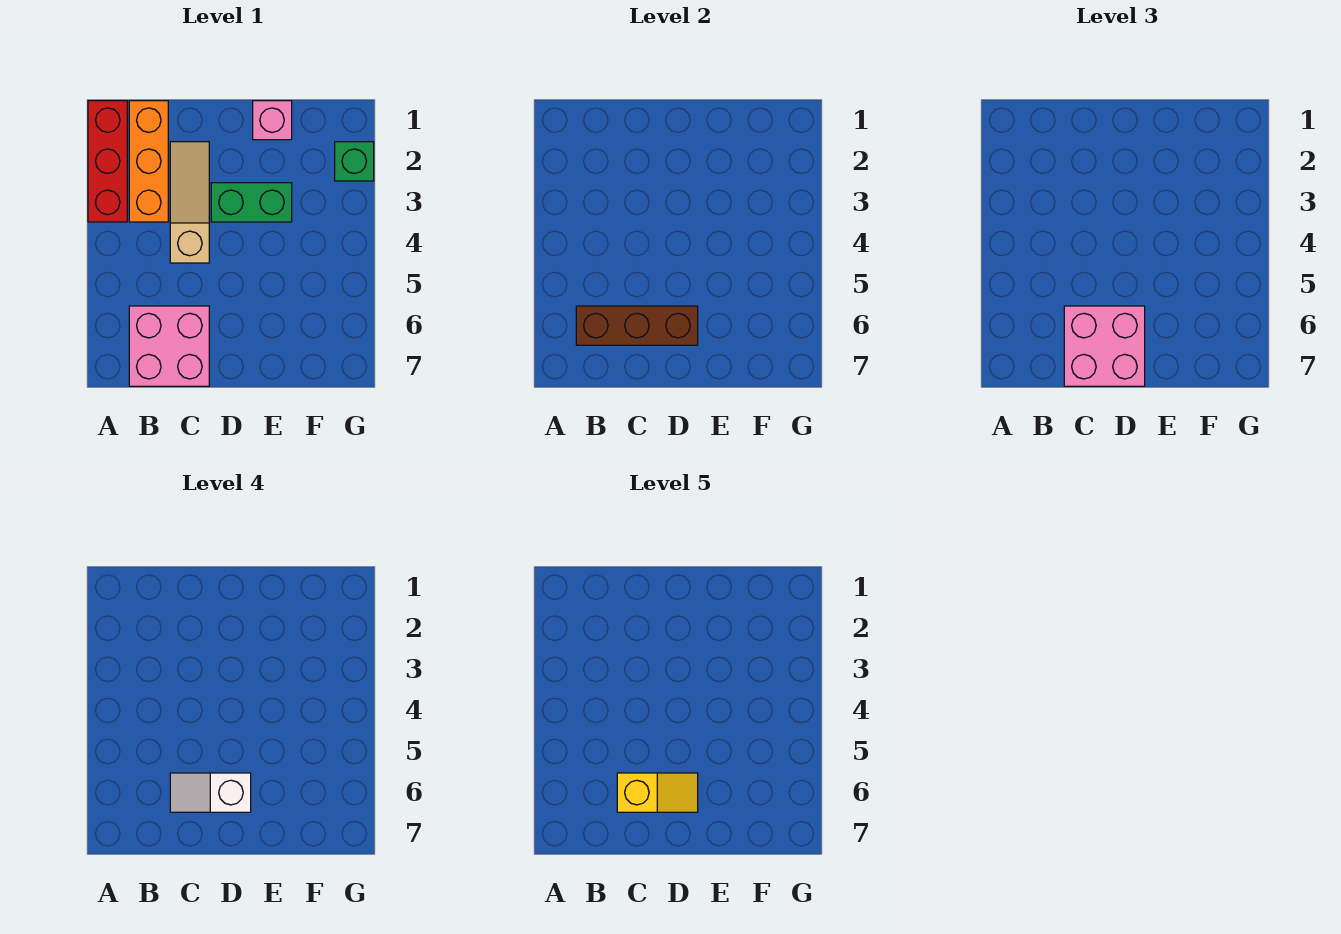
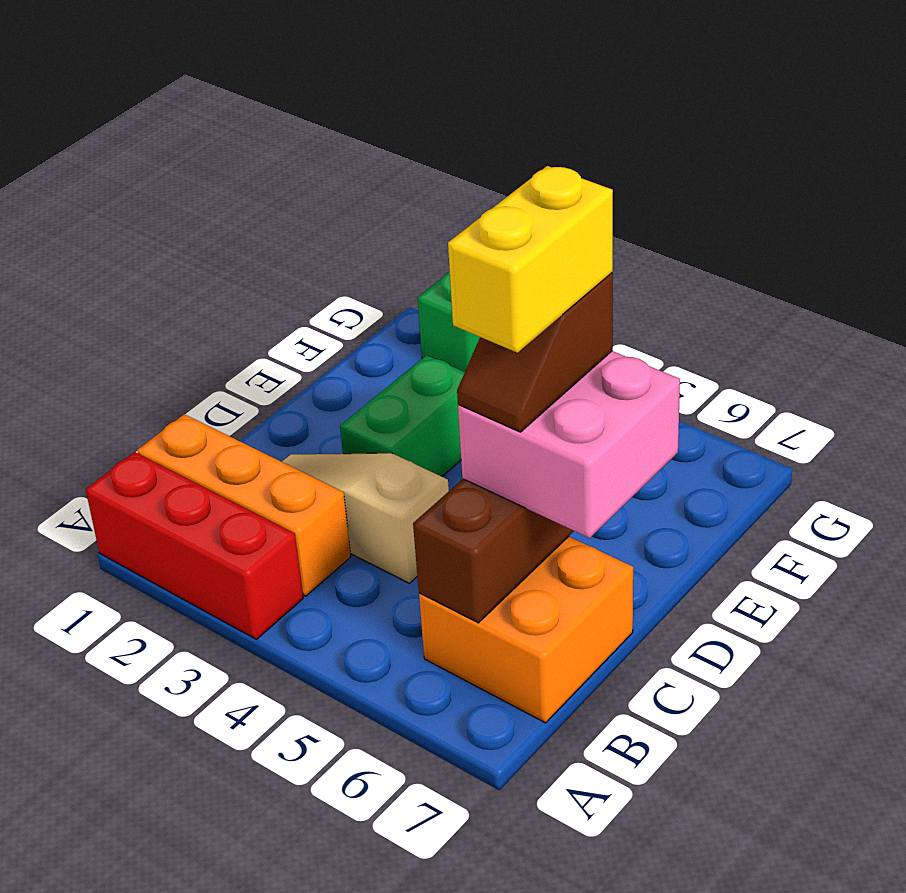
pink 2x2 brick [129,306,209,386] -> orange 2x2 brick [419,537,633,723]
white 1x2 slope [170,773,251,812] -> brown 1x2 slope [457,273,613,432]
yellow 1x2 slope [617,773,698,812] -> yellow 1x2 brick [448,166,613,353]
pink 1x1 brick [253,101,292,140] -> none

